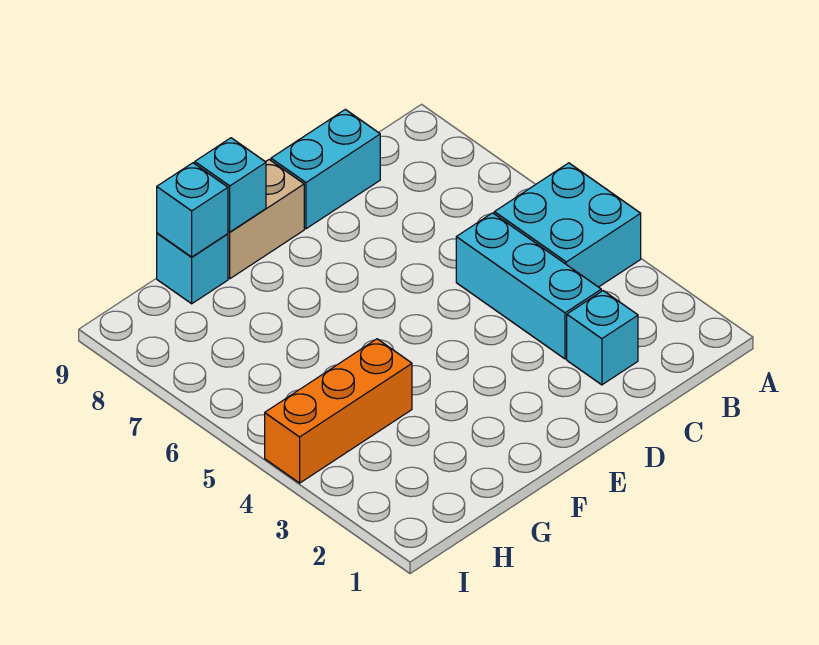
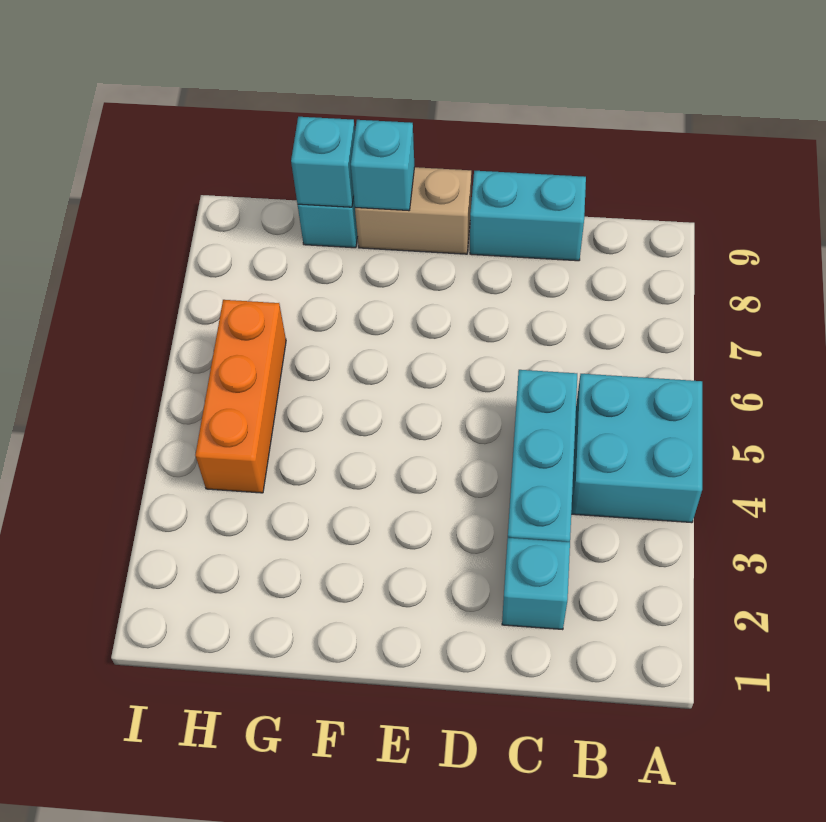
orange 1x3 brick [265,339,412,483] -> orange 1x3 brick turned to [195,300,286,493]

